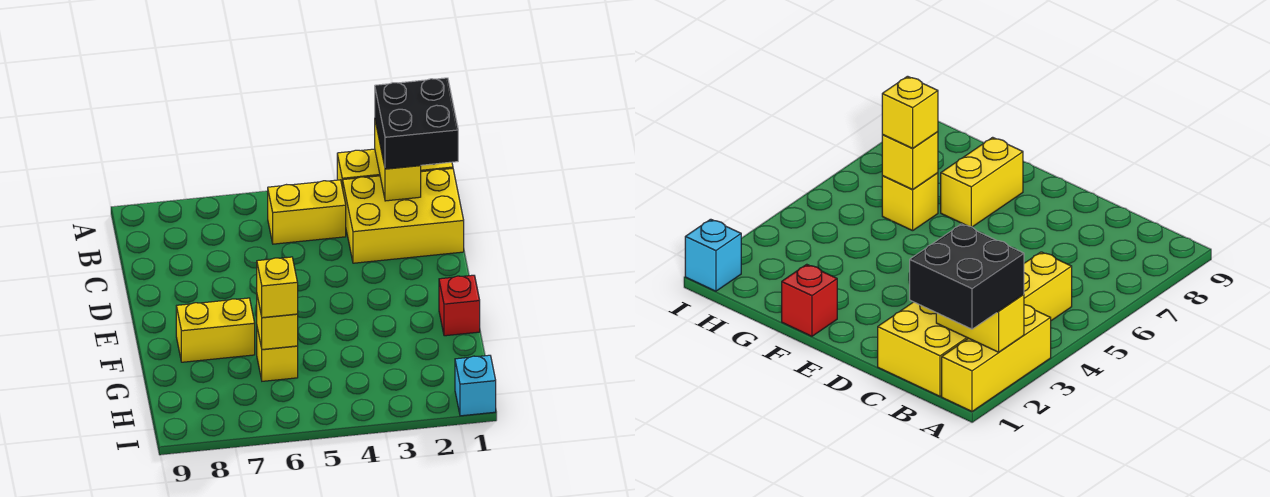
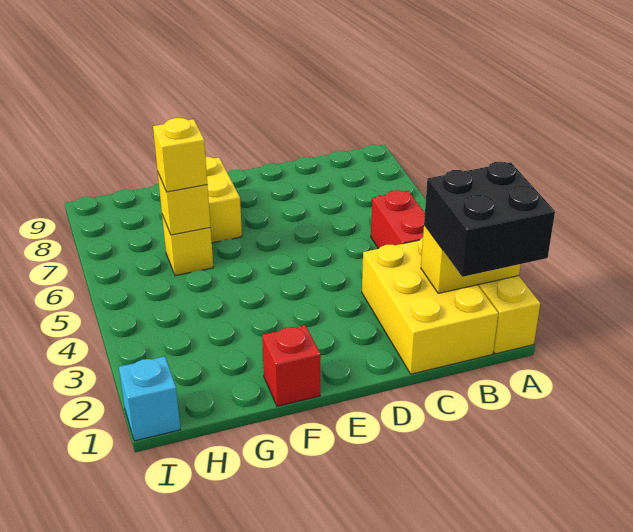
yellow 1x2 brick [268,180,346,244] -> red 1x2 brick [371,190,425,249]

